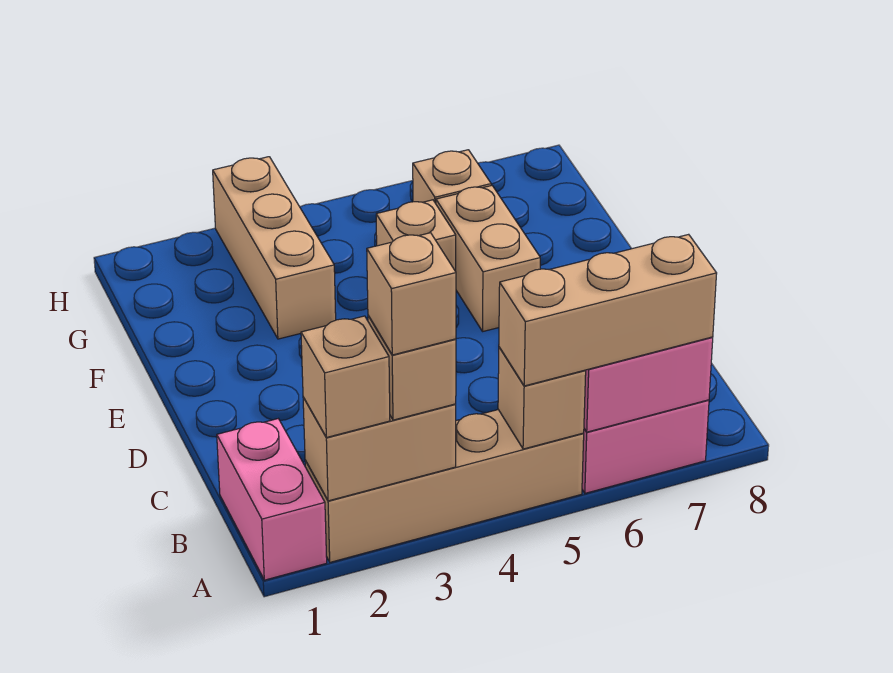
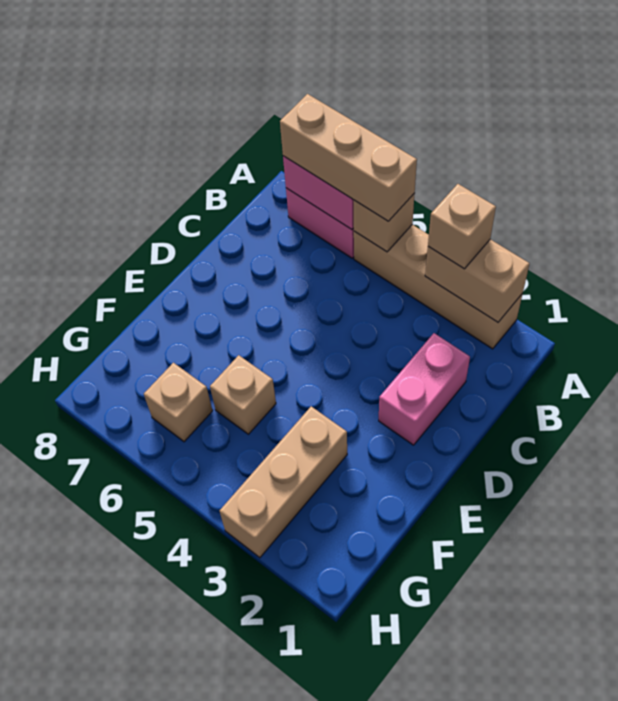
pink 1x2 brick [217,419,327,580] -> pink 1x2 brick moved to [379,333,470,445]
tan 1x1 brick [301,316,390,437] -> none
tan 1x1 brick [367,233,456,355] -> none
tan 1x2 brick [436,185,540,331] -> none

